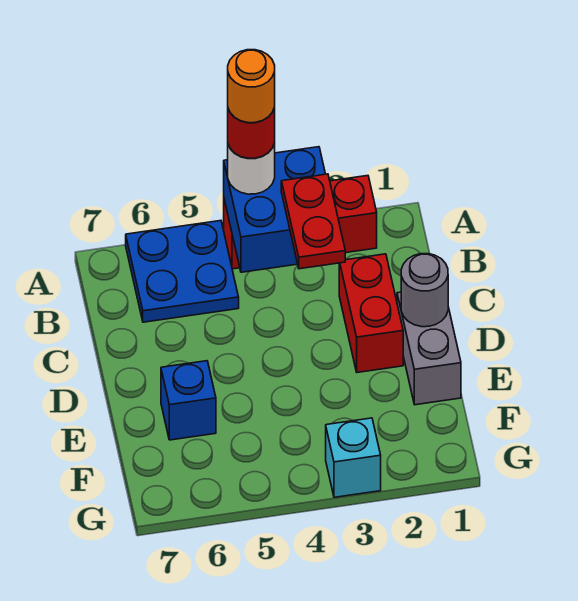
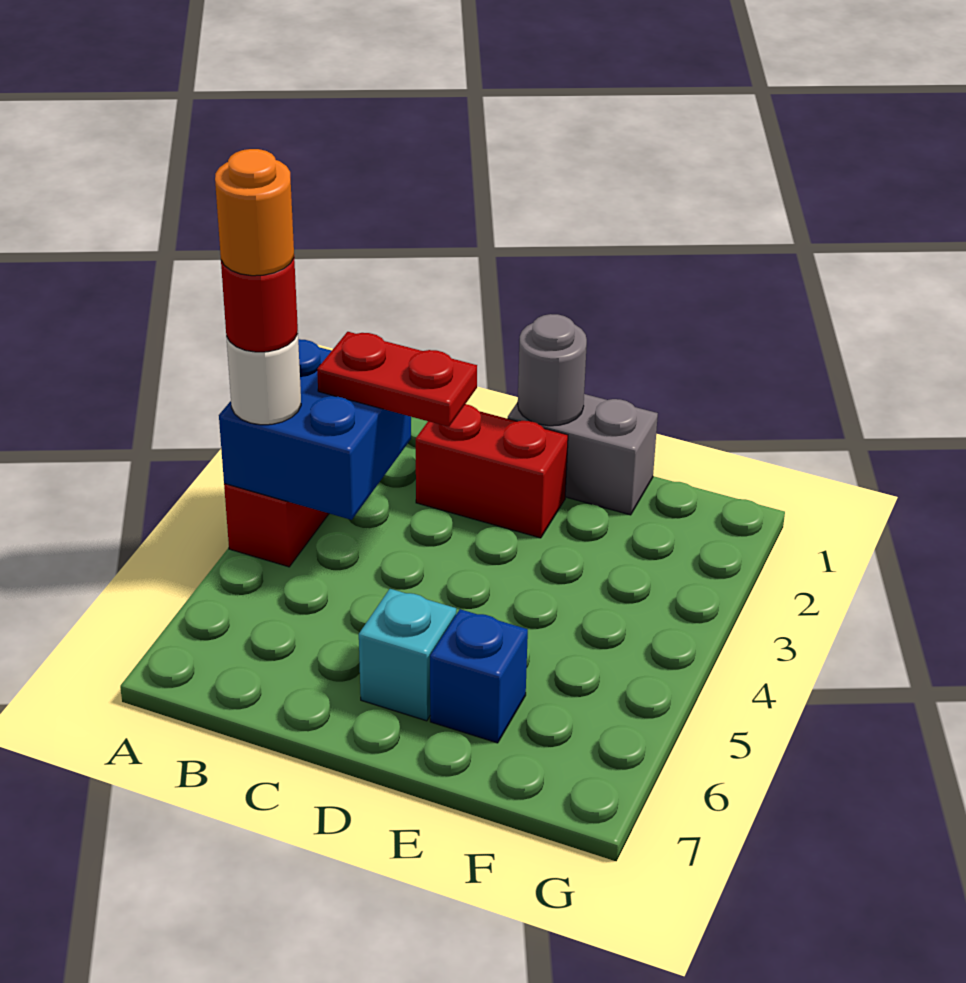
blue 2x2 plate [126,221,239,322] -> none
cyan 1x1 brick [326,418,381,497] -> cyan 1x1 brick moved to [359,589,456,721]

